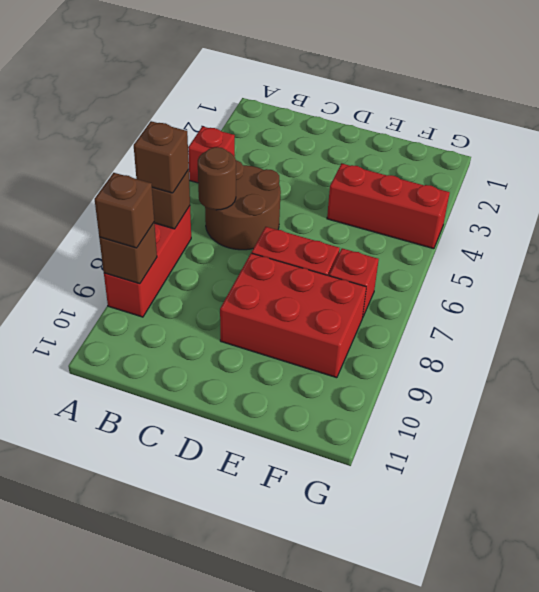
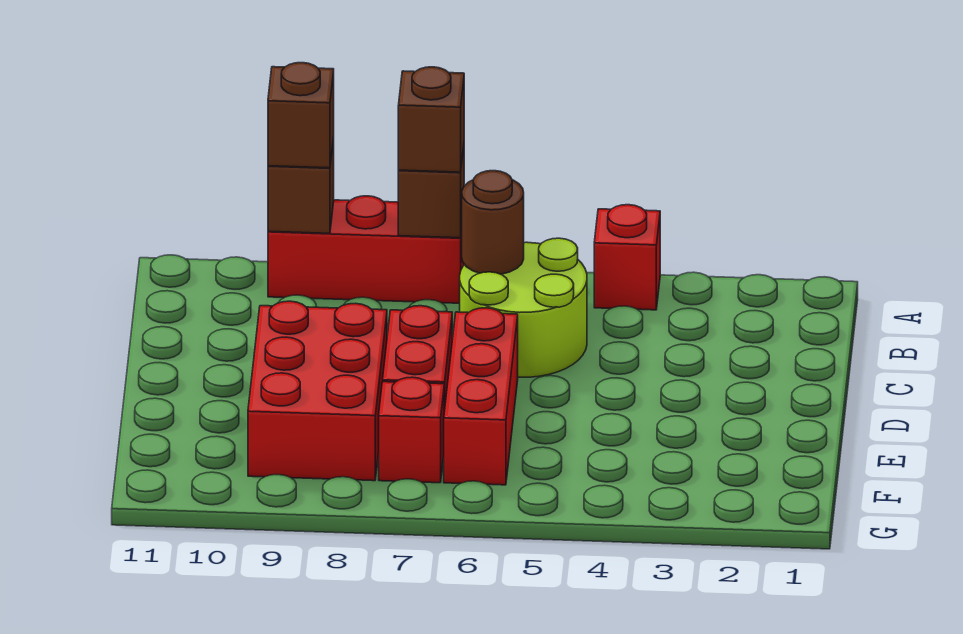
brown 2x2 round brick [205,160,281,250] -> lime 2x2 round brick [460,238,587,377]
red 1x3 brick [327,164,450,249] -> red 1x3 brick moved to [444,308,518,485]

